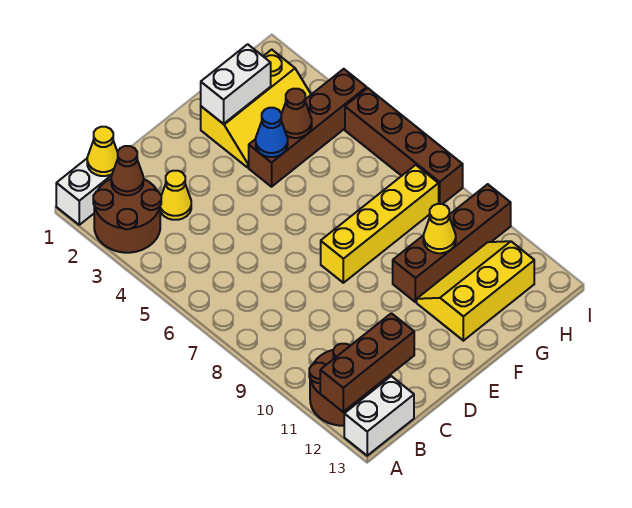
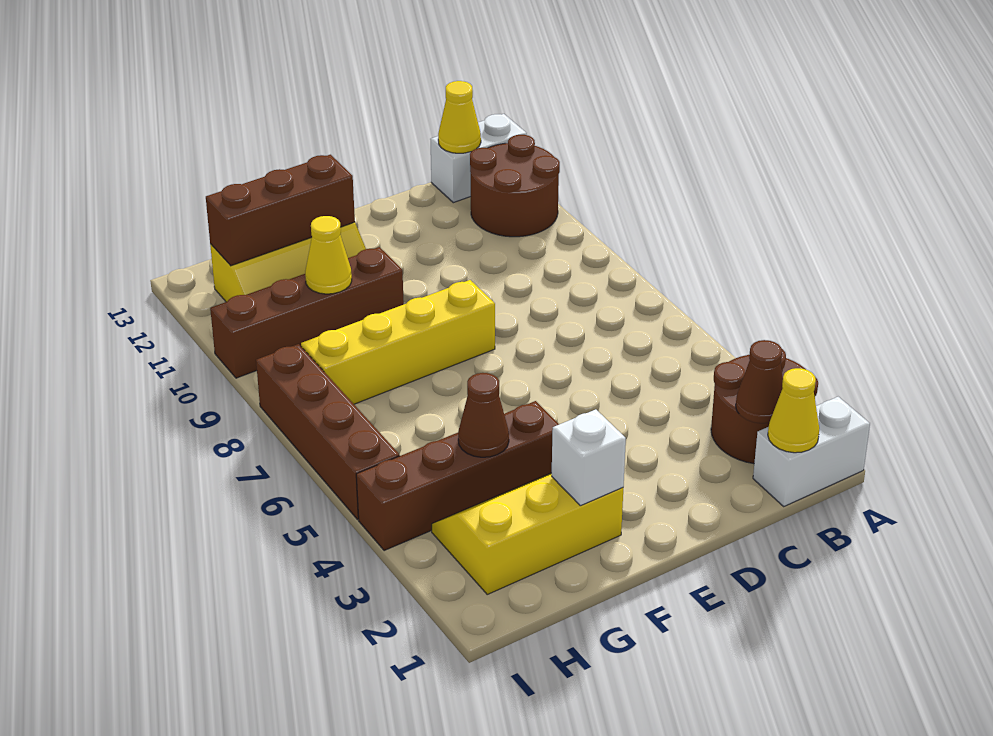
brown 1x3 brick [320,313,414,412] -> brown 1x3 brick moved to [206,155,355,266]
yellow 1x1 cone [160,171,191,220] -> yellow 1x1 cone moved to [438,81,481,153]
white 1x2 brick [201,44,271,124] -> white 1x1 brick [552,409,626,506]
blue 1x1 cone [256,108,288,157] -> none

